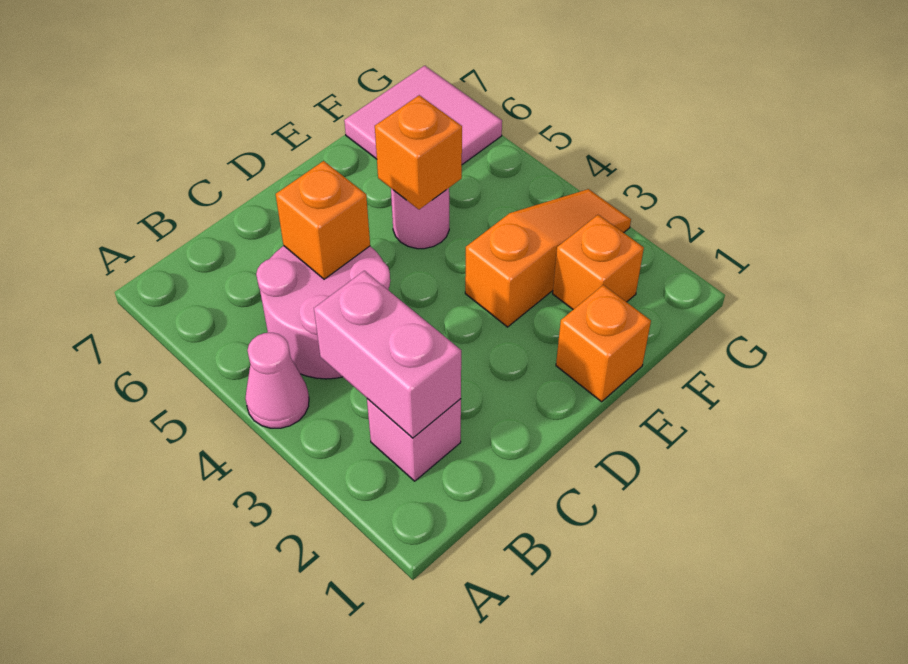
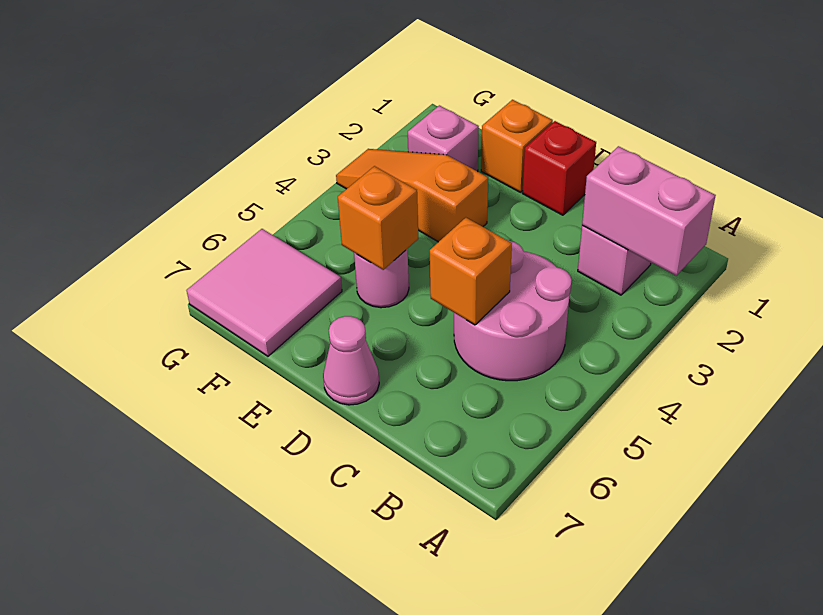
pink 1x1 cone [245,333,309,428] -> pink 1x1 cone moved to [323,316,379,405]
pink 1x2 brick [314,271,461,438] -> pink 1x2 brick turned to [582,146,716,275]
none -> red 1x1 brick [522,121,596,215]
orange 1x1 brick [553,215,644,309] -> pink 1x1 brick [408,105,479,171]

